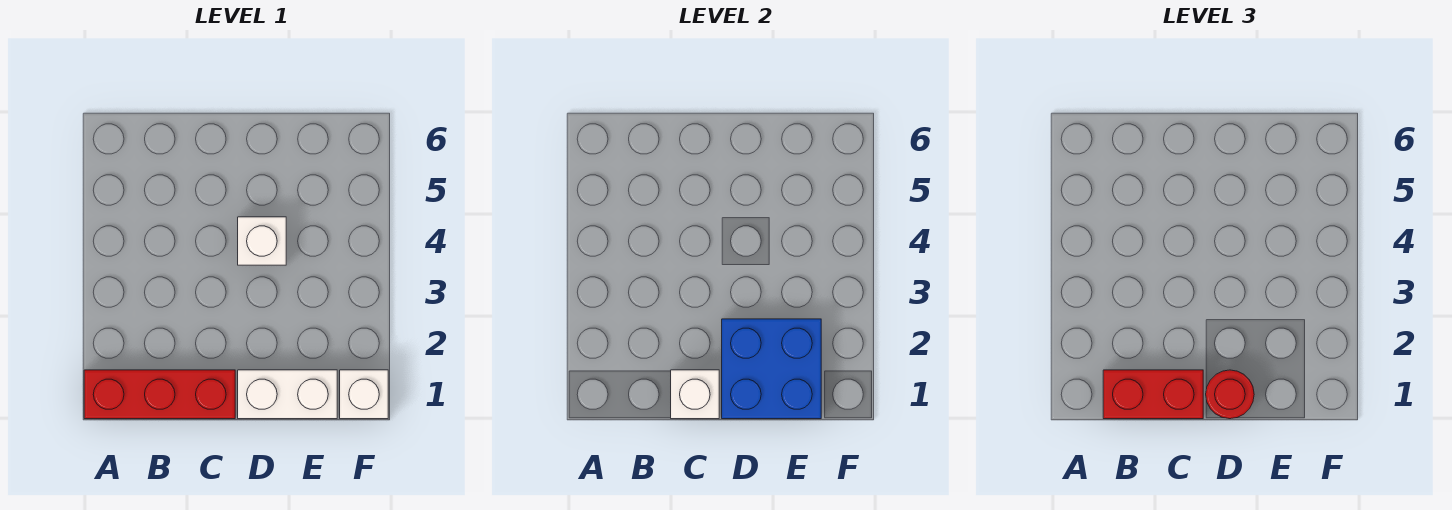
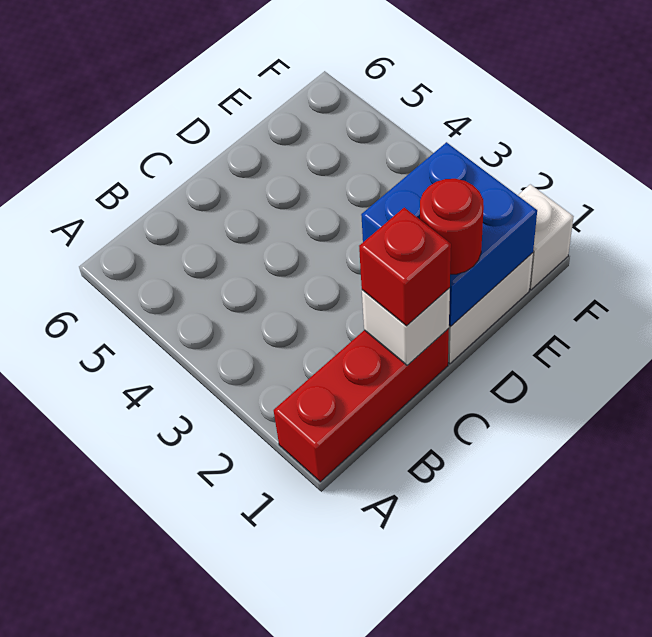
red 1x2 brick [1103,370,1203,419] -> red 1x1 brick [359,208,451,326]
white 1x1 brick [238,217,286,265] -> none

